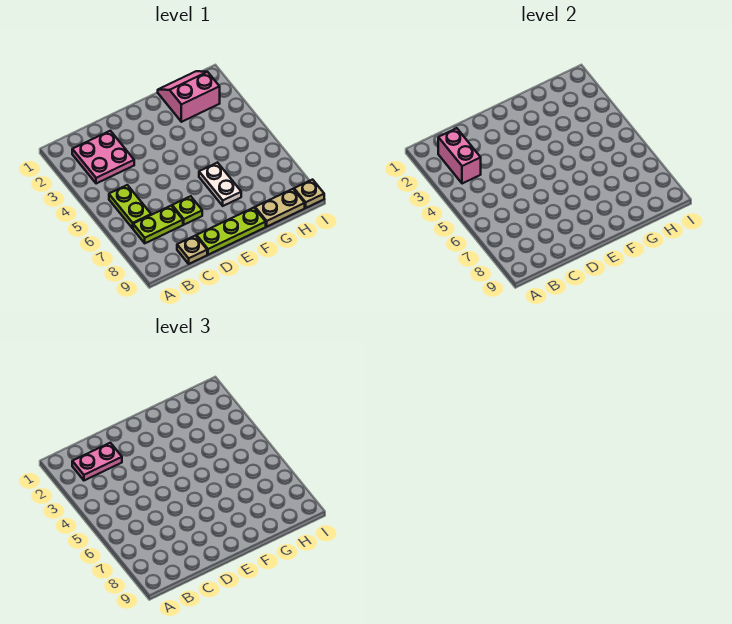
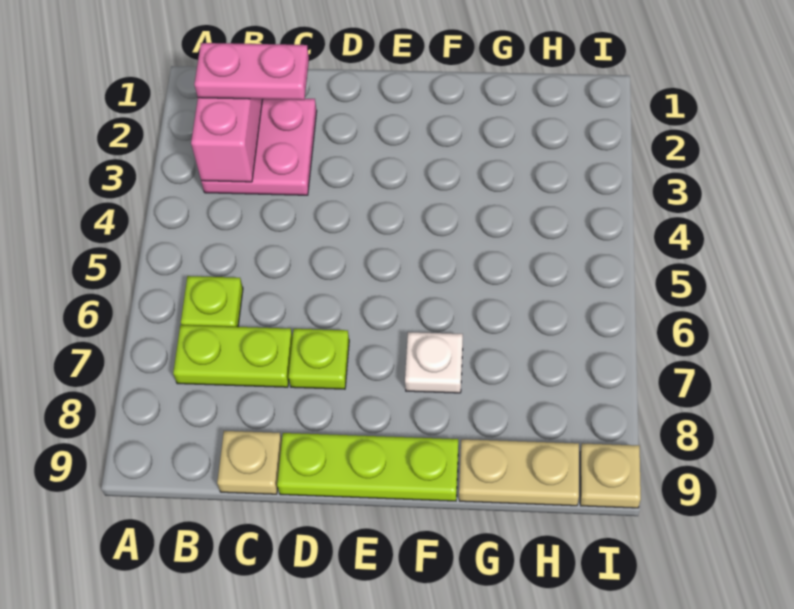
lime 1x2 plate [109,185,151,228] -> lime 1x1 plate [181,276,243,327]
white 1x2 plate [199,163,241,206] -> white 1x1 plate [405,332,463,393]
pink 2x2 slope [158,71,220,122] -> none

